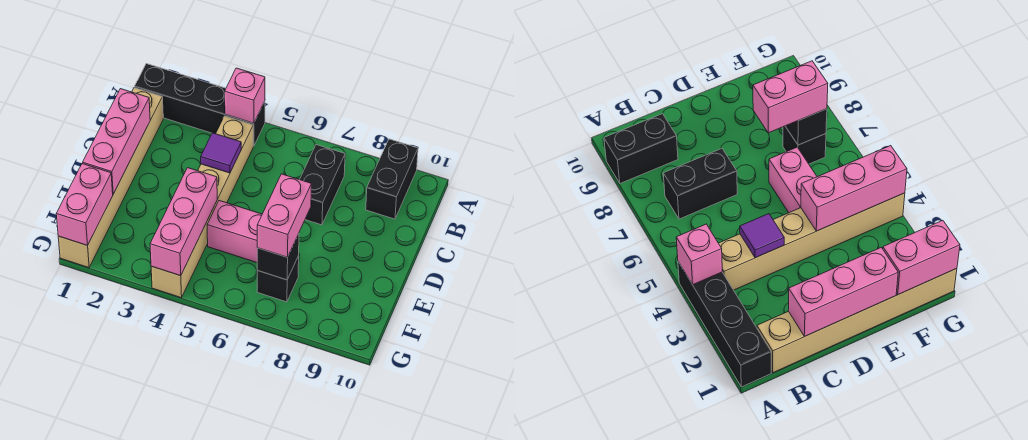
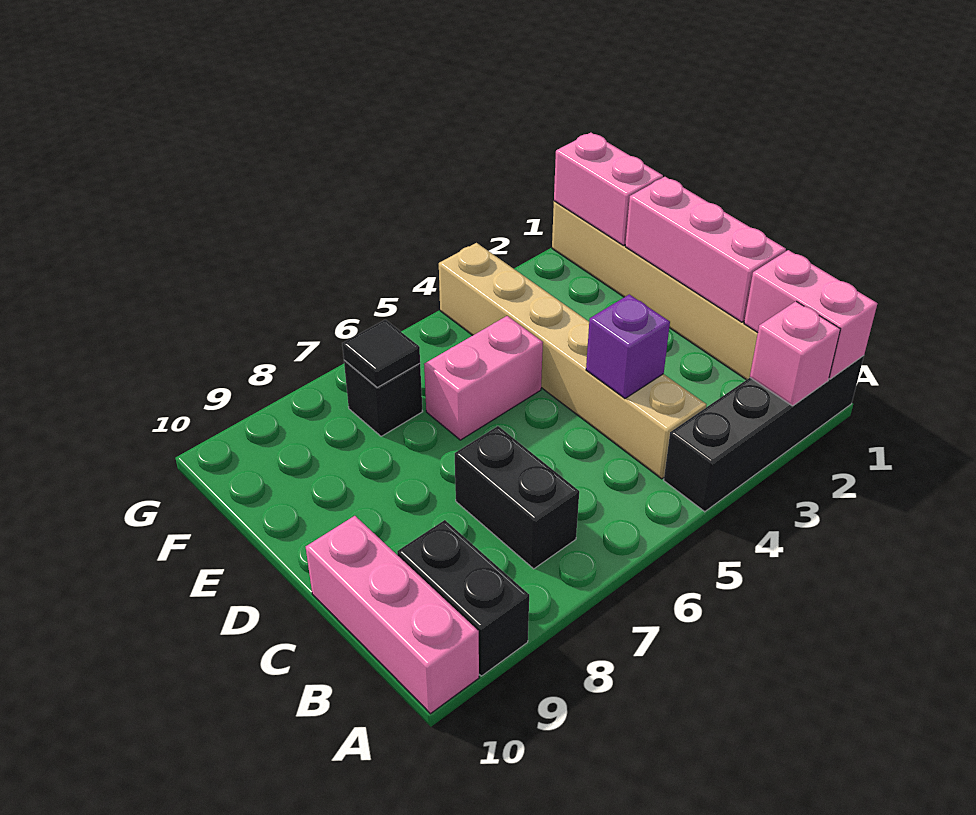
pink 1x1 brick [225,68,265,123] -> pink 1x1 brick moved to [750,301,840,406]
purple 1x1 tile [201,133,241,173] -> purple 1x1 brick [586,294,670,398]
pink 1x3 brick [150,168,217,276] -> pink 1x3 brick moved to [306,516,479,714]
pink 1x2 brick [257,174,312,257] -> pink 1x2 brick moved to [744,250,877,379]
black 1x1 brick [257,234,299,280] -> black 1x1 tile [342,320,420,387]

